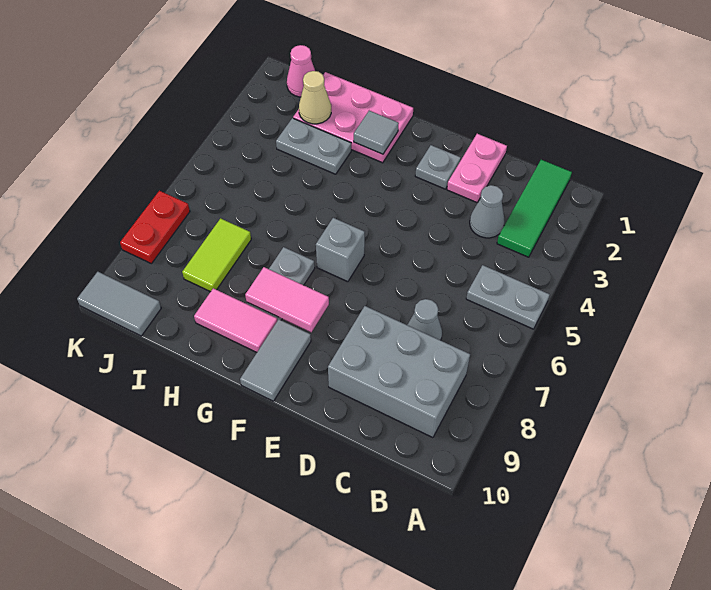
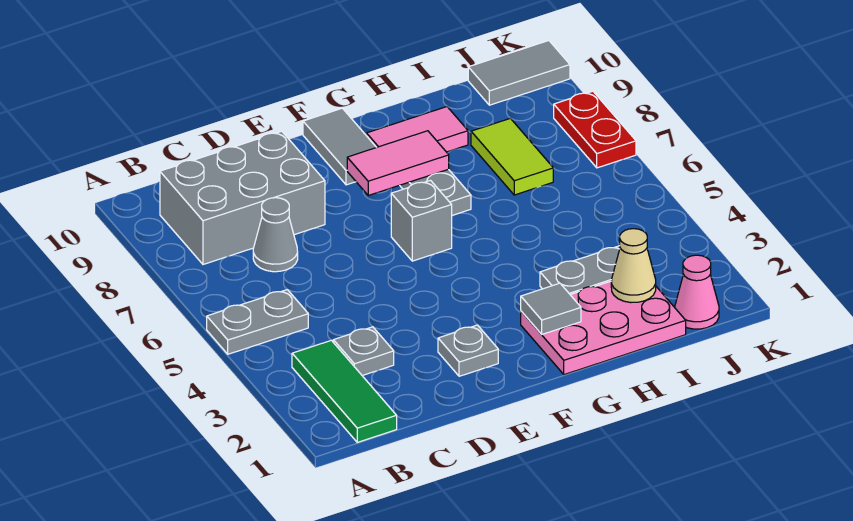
grey 1x1 cone [470,185,505,238] -> grey 1x1 plate [333,327,394,376]
pink 1x2 plate [447,134,507,203] -> none

